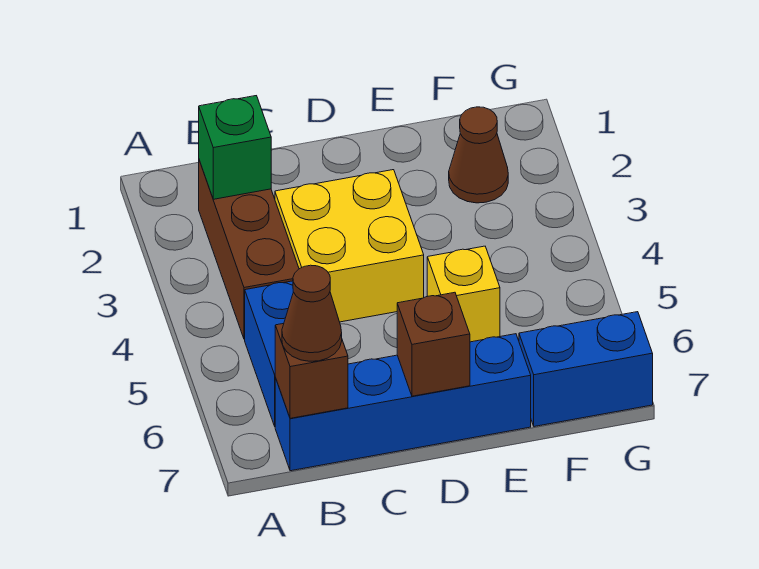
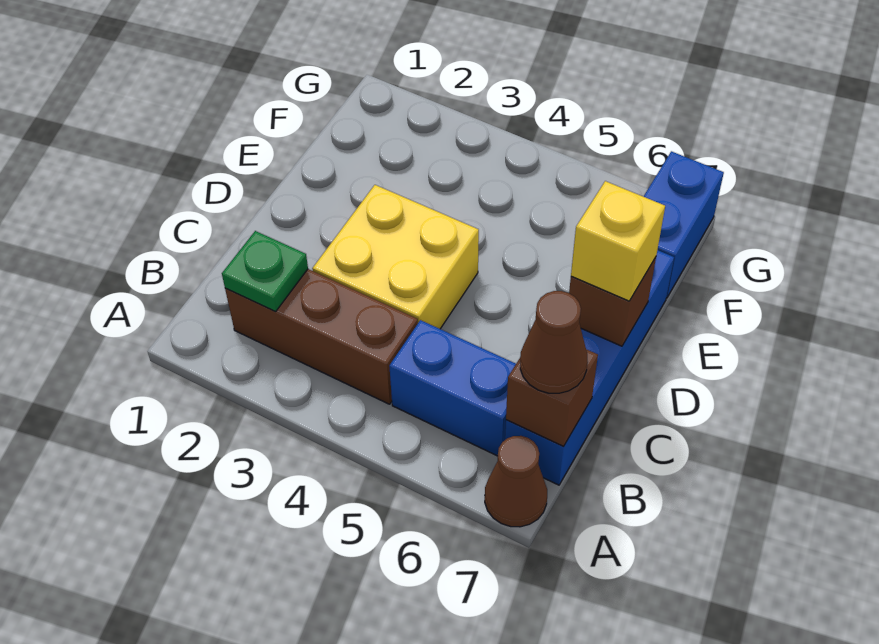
green 1x1 brick [199,96,271,199] -> green 1x1 plate [222,231,308,311]
yellow 1x1 brick [427,246,500,342] -> yellow 1x1 brick moved to [571,181,665,301]
brown 1x1 cone [449,107,508,203] -> brown 1x1 cone moved to [485,436,547,527]

